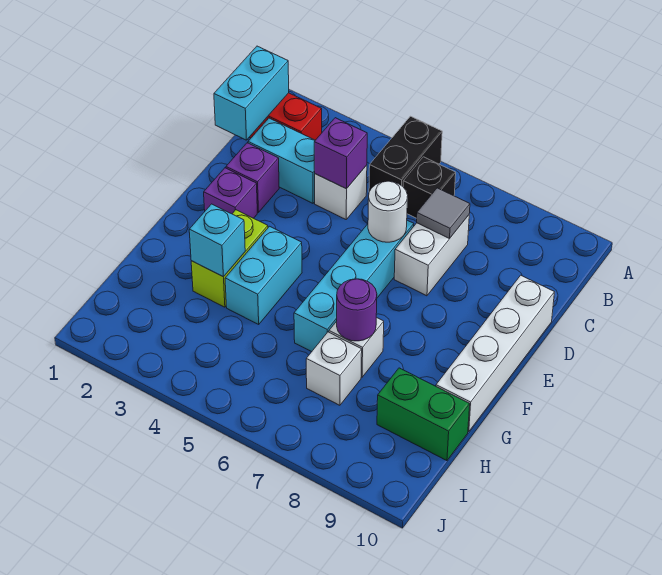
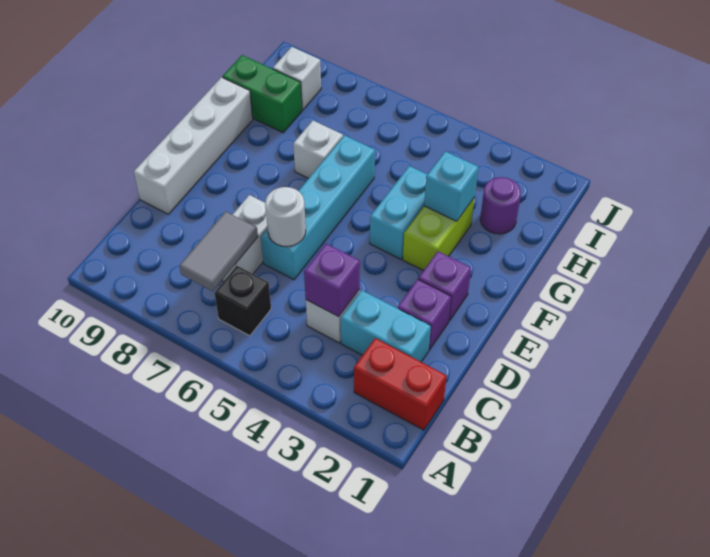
black 1x2 brick [369,116,442,192] -> none
cyan 1x2 brick [214,46,289,140] -> none
grey 1x1 tile [417,188,470,239] -> grey 1x2 tile [179,212,258,291]
purple 1x1 round brick [337,279,377,341] -> purple 1x1 round brick moved to [480,177,521,234]
white 1x1 brick [306,332,362,405] -> white 1x1 brick moved to [273,47,321,110]

